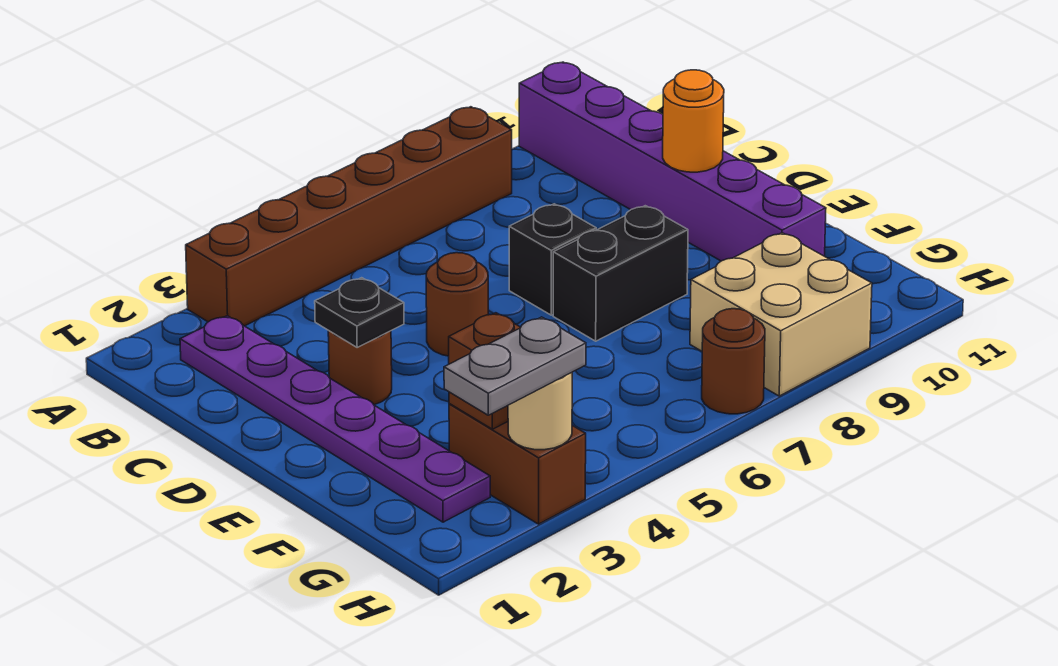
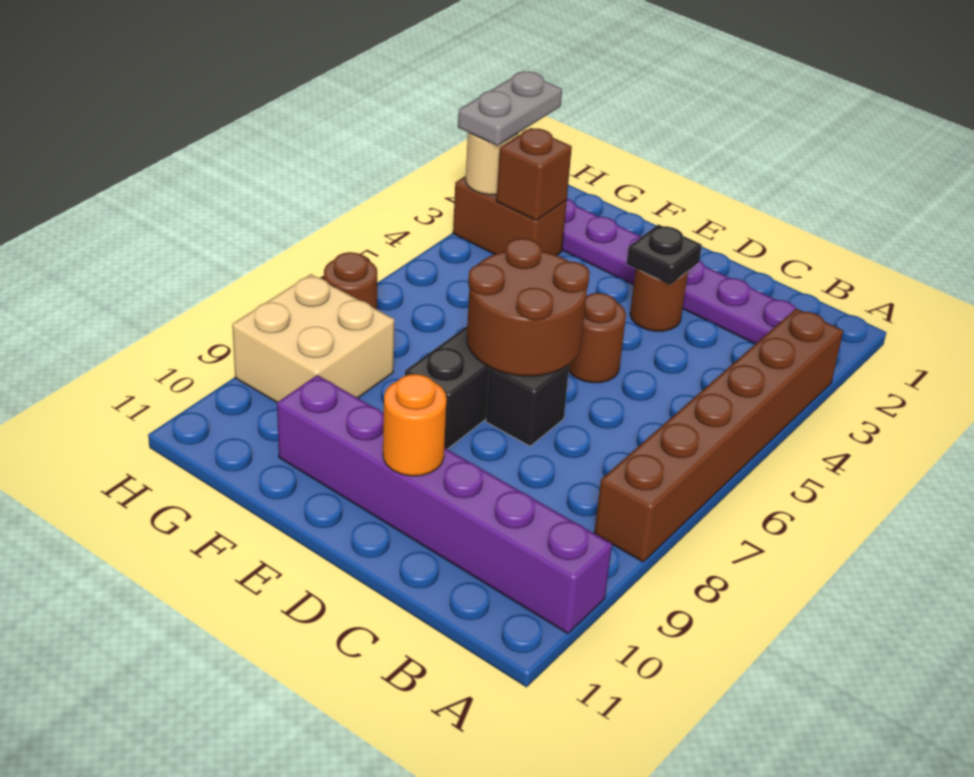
none -> brown 2x2 round brick [467,238,590,376]

